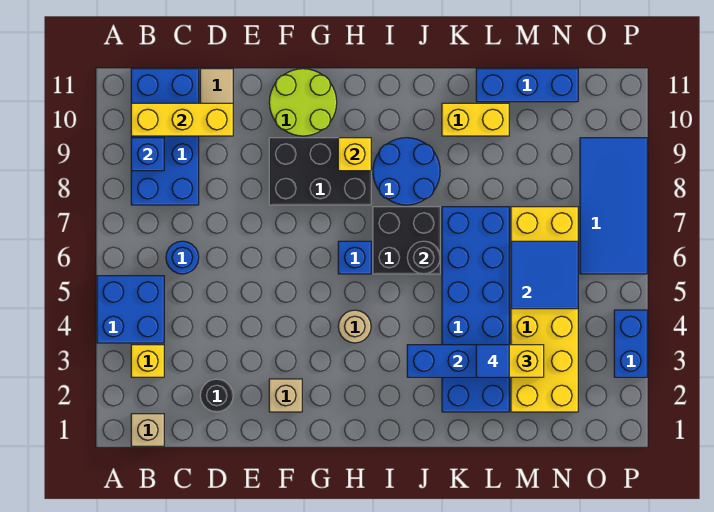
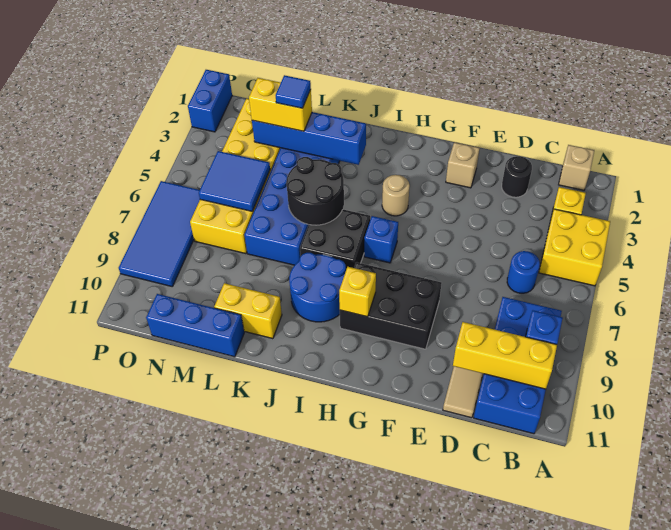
blue 2x2 brick [97,276,164,343] -> yellow 2x2 brick [539,209,610,286]
lime 2x2 round brick [269,69,337,136] -> none
black 1x1 round brick [407,241,440,274] -> black 2x2 round brick [286,157,344,225]
blue 1x2 brick [614,310,647,377] -> blue 1x2 brick moved to [188,70,232,132]

